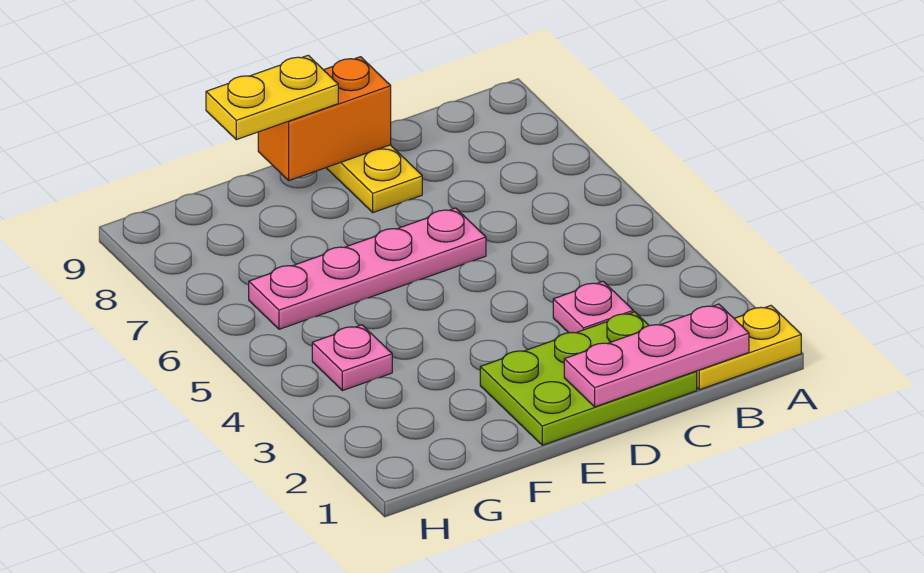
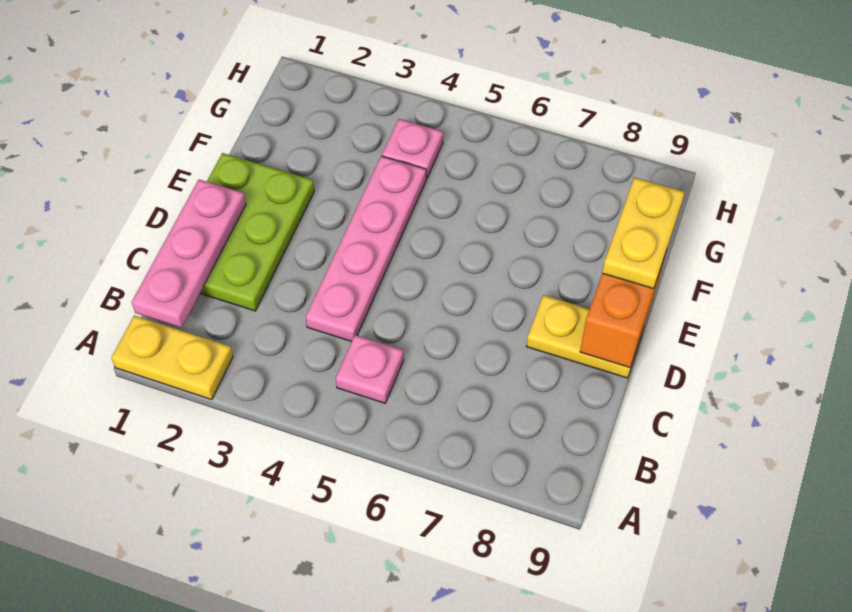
yellow 1x2 plate [696,306,801,390] -> yellow 1x2 plate turned to [111,315,233,400]
pink 1x1 plate [553,281,633,333] -> pink 1x1 plate moved to [336,335,404,403]
pink 1x4 plate [249,208,486,329] -> pink 1x4 plate moved to [306,156,426,342]

